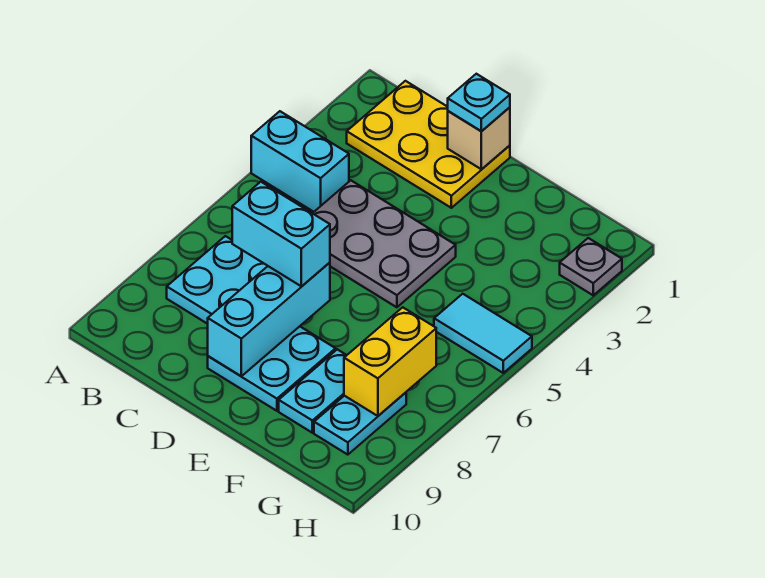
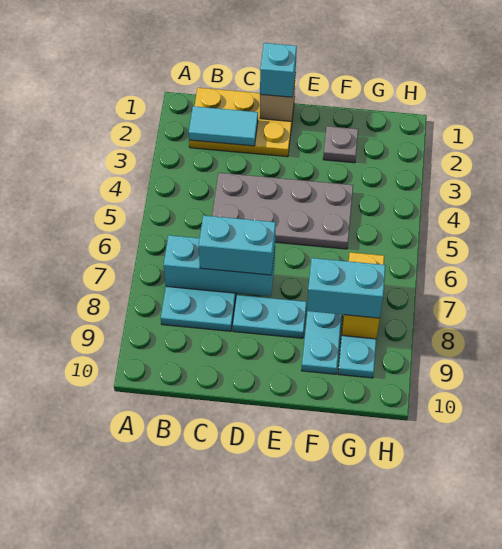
cyan 1x2 brick [251,111,349,212] -> cyan 1x2 brick moved to [307,258,386,318]
grey 2x3 plate [313,180,456,307] -> grey 2x4 plate [212,173,353,249]
cyan 1x1 plate [448,74,510,131] -> cyan 1x1 brick [260,43,297,97]
cyan 1x3 brick [208,262,330,376] -> cyan 1x3 brick turned to [164,235,275,296]
cyan 2x2 plate [208,326,336,411] -> cyan 1x2 plate [233,295,307,338]
cyan 1x2 tile [434,294,532,373] -> cyan 1x2 tile moved to [189,106,258,146]
grey 1x1 plate [560,238,622,295] -> grey 1x1 plate moved to [323,126,358,163]

